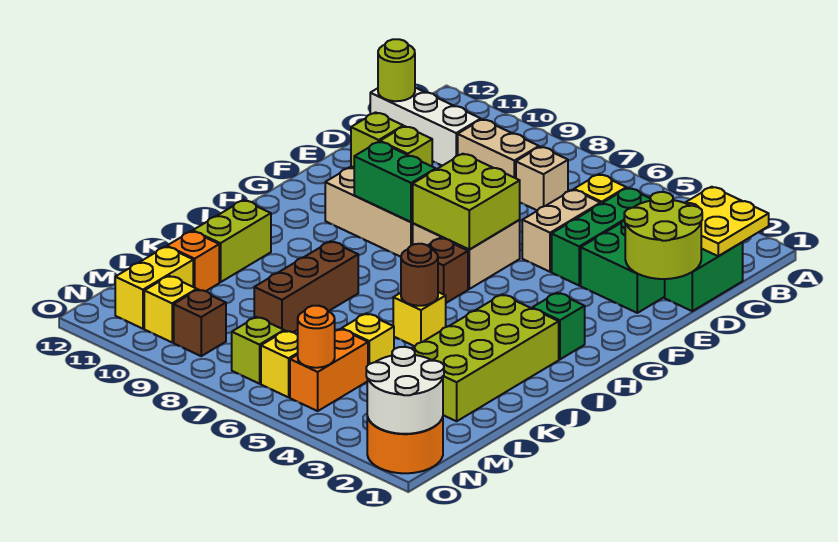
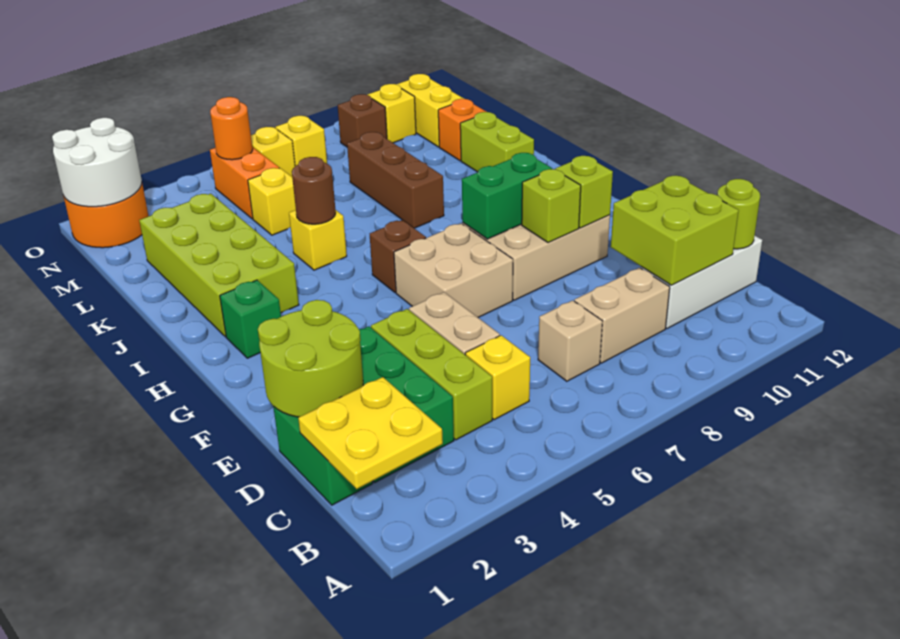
green 1x3 brick [552,188,650,285] -> lime 1x3 brick [371,309,492,440]
lime 2x2 brick [412,154,520,250] -> lime 2x2 brick moved to [611,176,739,285]
lime 1x1 brick [232,317,284,384] -> yellow 1x1 brick [275,116,327,166]

